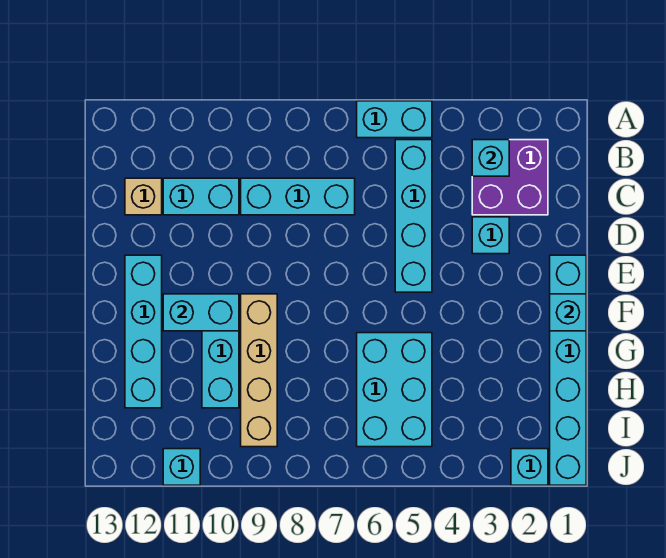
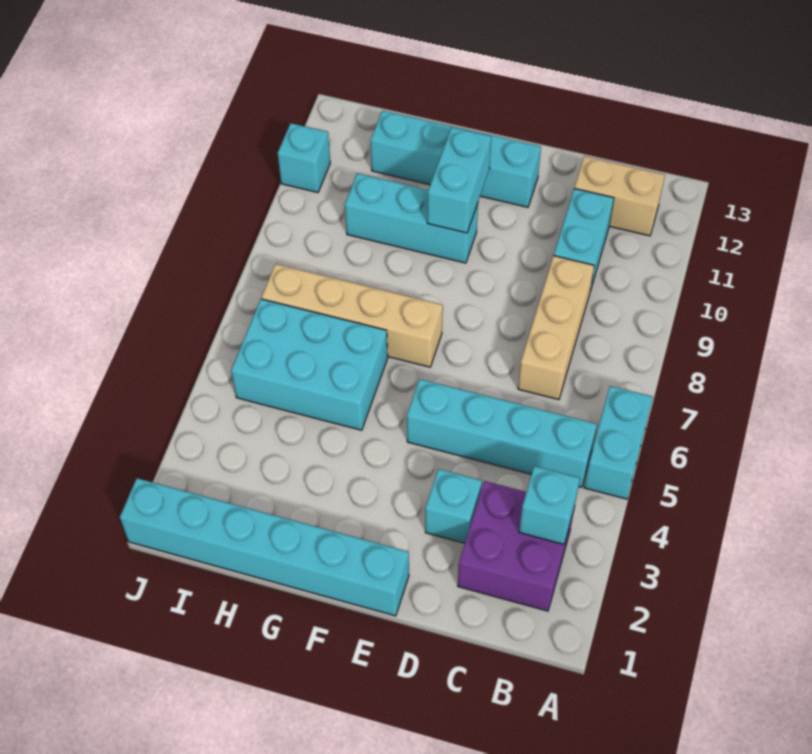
cyan 1x3 brick [241,178,355,215] -> tan 1x3 brick [518,256,594,400]
tan 1x1 brick [125,178,162,215] -> tan 1x2 brick [574,156,665,236]
cyan 1x1 brick [550,294,586,331] -> none
tan 1x4 brick [241,294,277,447] -> tan 1x4 brick moved to [262,264,443,367]
cyan 1x1 brick [511,449,548,485] -> none

